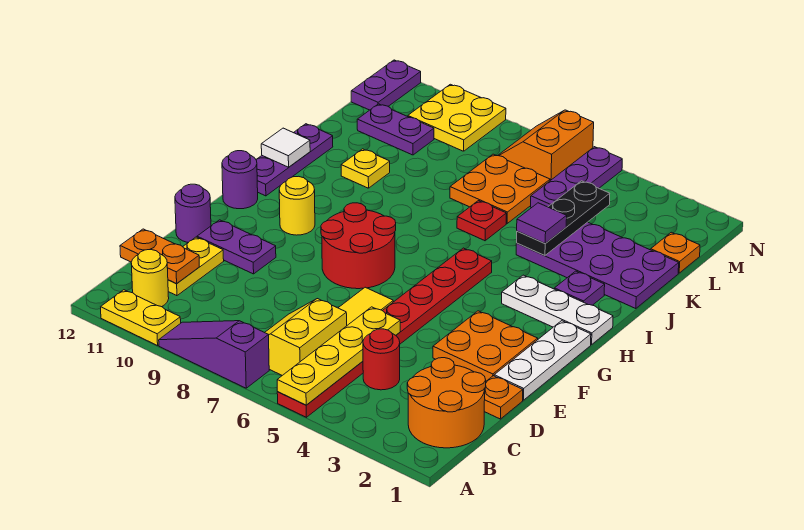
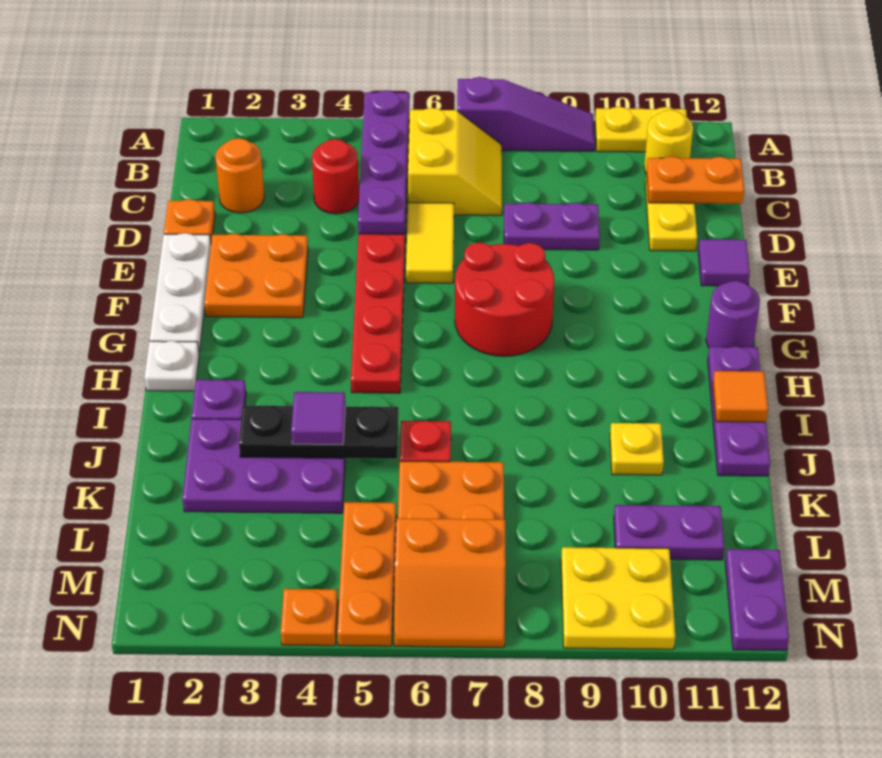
yellow 1x4 plate [277,307,400,405] -> purple 1x4 plate [358,90,409,234]
orange 2x2 round brick [407,358,486,448] -> orange 1x1 round brick [215,138,264,213]
purple 1x2 plate [197,220,276,274] -> purple 1x2 plate moved to [504,202,600,250]
purple 1x1 round brick [175,184,211,242] -> purple 1x1 tile [698,239,750,286]
yellow 1x1 round brick [279,176,315,235] -> none
white 1x3 plate [502,275,613,345] -> white 1x1 plate [145,341,199,391]
white 1x1 tile [261,128,310,167] -> orange 1x1 tile [713,371,768,422]
purple 2x4 plate [516,222,679,309] -> purple 2x3 plate [182,419,345,513]
black 1x3 plate [517,181,610,256] -> black 1x3 plate turned to [239,405,398,459]
orange 1x1 plate [651,232,700,273] -> orange 1x1 plate moved to [281,589,338,646]
purple 1x3 plate [531,147,622,208] -> orange 1x3 plate [337,502,396,646]
orange 2x2 slope [498,110,594,181] -> orange 2x2 slope turned to [394,518,506,647]

